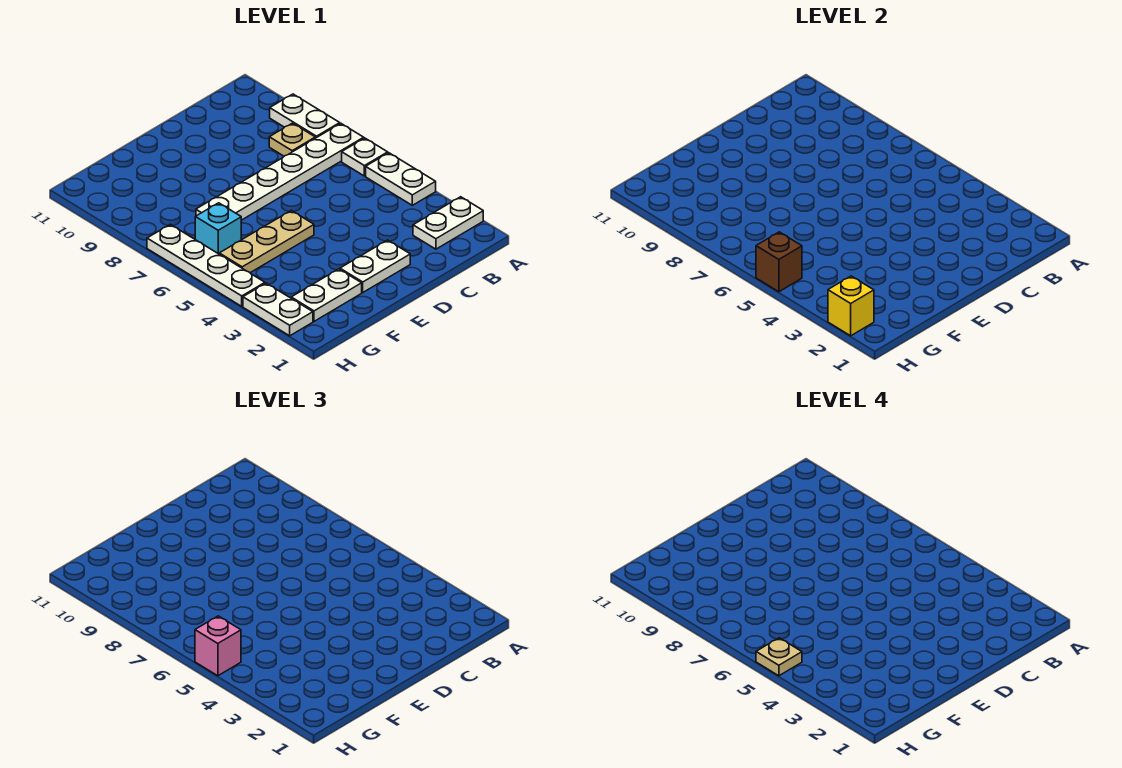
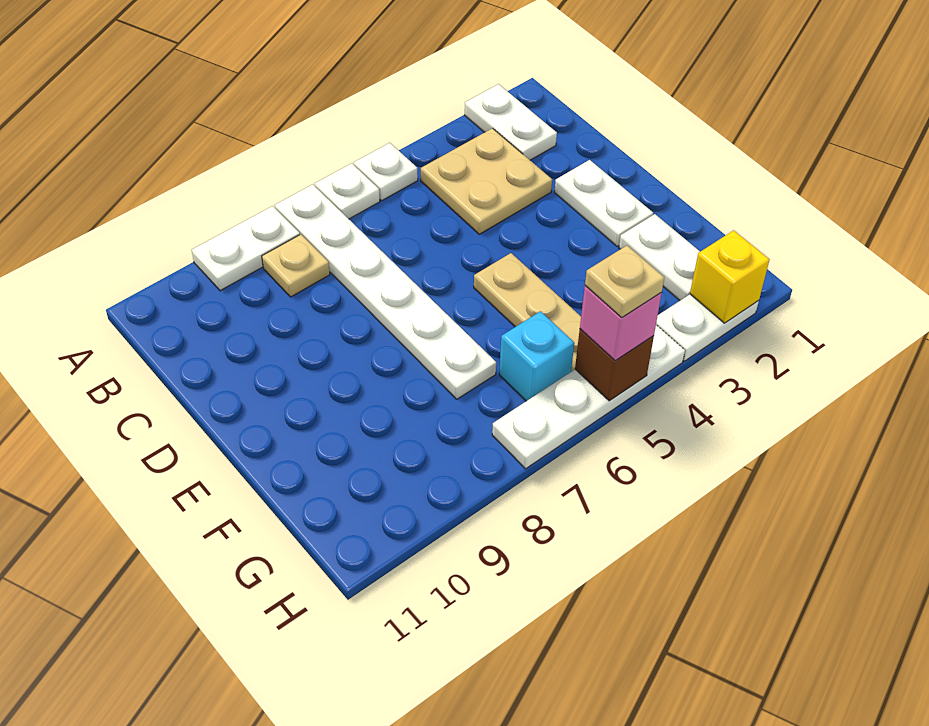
white 1x2 plate [366,153,436,205] -> white 1x1 plate [354,143,418,201]
none -> tan 2x2 plate [421,128,552,234]

